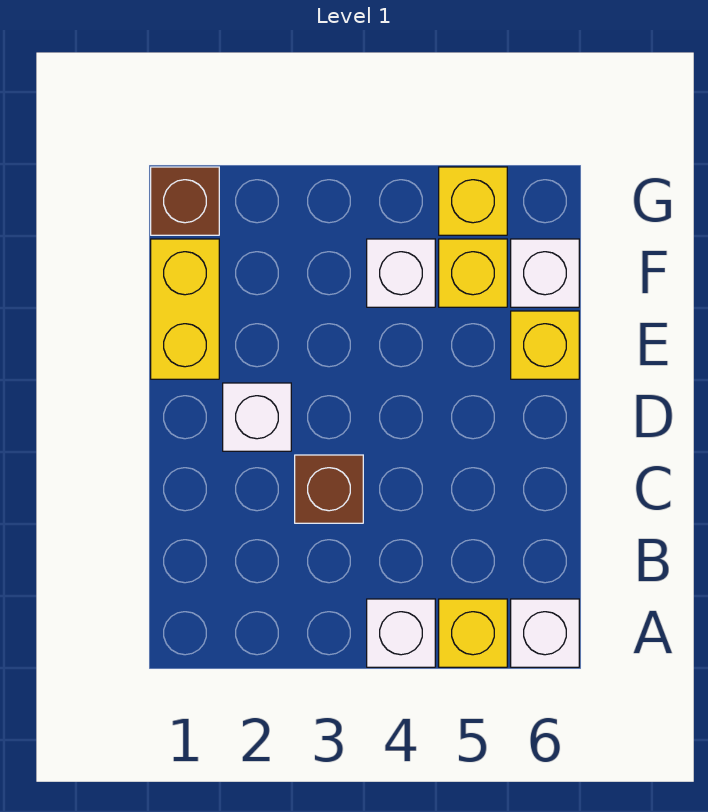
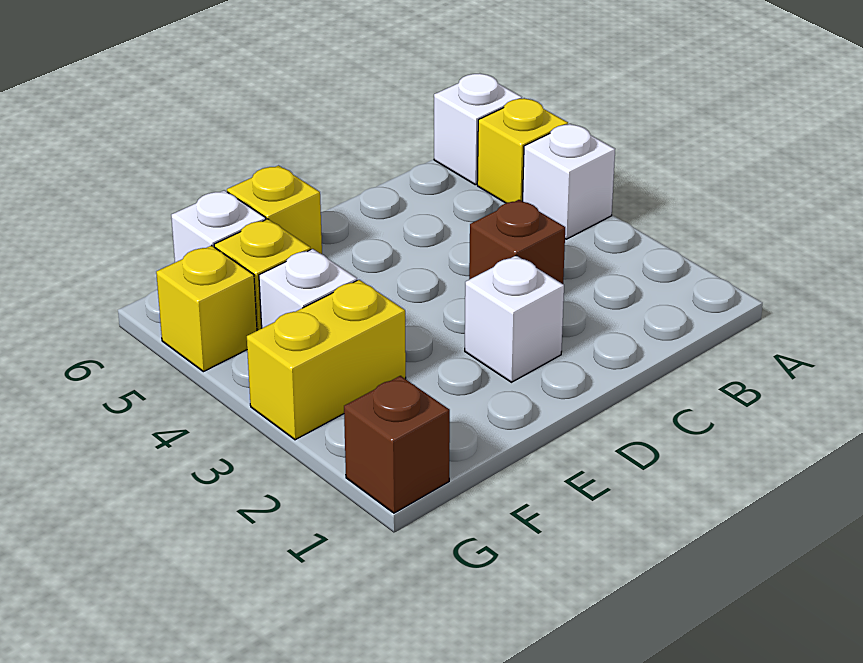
yellow 1x2 brick [151,239,219,379] -> yellow 1x2 brick moved to [247,280,406,440]

